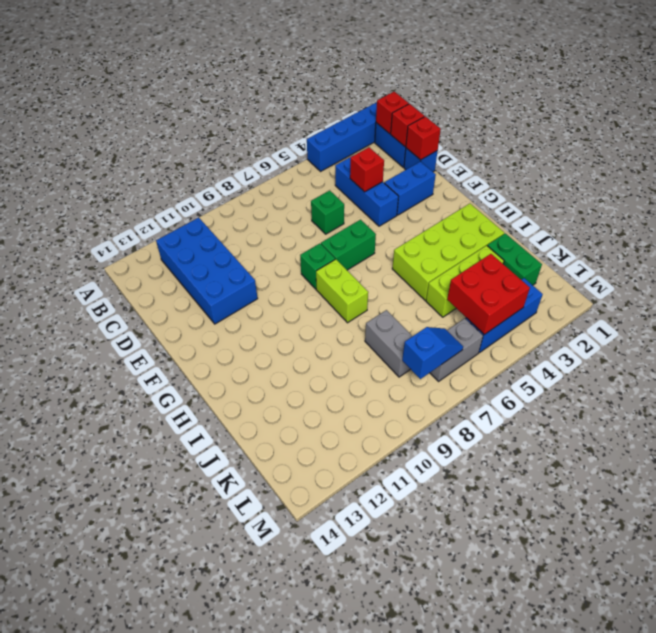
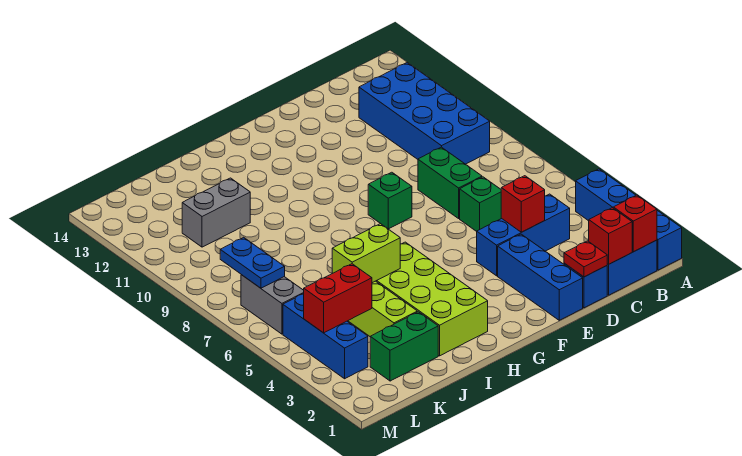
blue 2x4 brick [156,217,258,324] -> blue 2x4 brick turned to [359,63,490,164]
red 1x1 brick [406,116,441,160] -> red 1x1 plate [564,241,607,277]
blue 1x2 brick [384,161,436,215] -> blue 1x3 brick [498,234,583,320]
green 1x2 brick [321,220,376,270] -> green 1x2 brick moved to [418,147,482,218]
lime 1x2 brick [316,259,368,323] -> lime 1x2 brick moved to [332,224,400,283]
grey 1x2 brick [365,310,412,377] -> grey 1x2 brick moved to [182,178,250,247]
red 2x2 brick [447,254,530,335] -> red 1x2 brick [304,264,372,333]
blue 1x2 slope [402,327,463,379] -> blue 1x2 plate [220,237,285,288]

